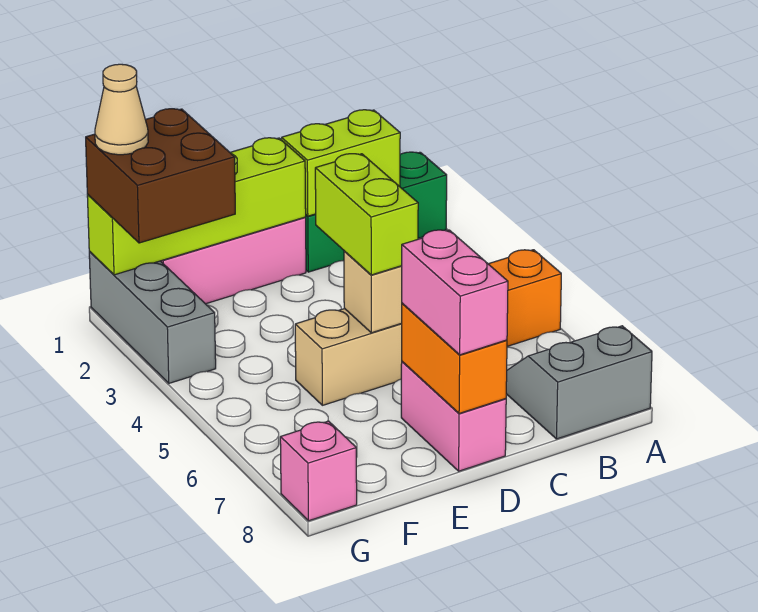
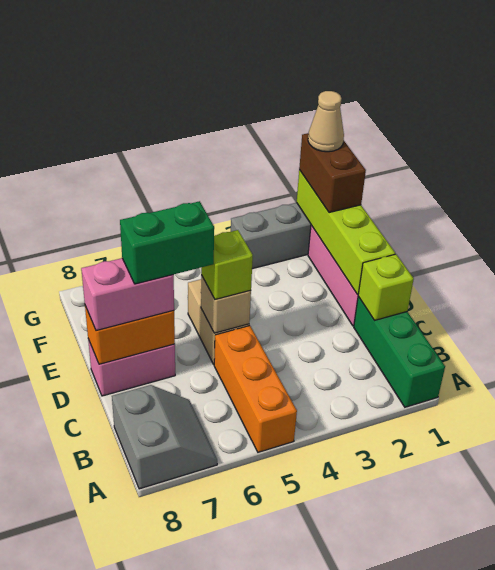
lime 1x2 brick [282,110,400,216] -> lime 1x1 brick [358,254,414,320]
lime 1x2 brick [315,154,418,275] -> lime 1x1 brick [201,230,253,299]
none -> green 1x2 brick [120,201,214,284]
brown 2x2 brick [86,109,235,243] -> brown 1x2 brick [299,133,366,213]
pink 1x1 brick [280,421,357,521] -> none

